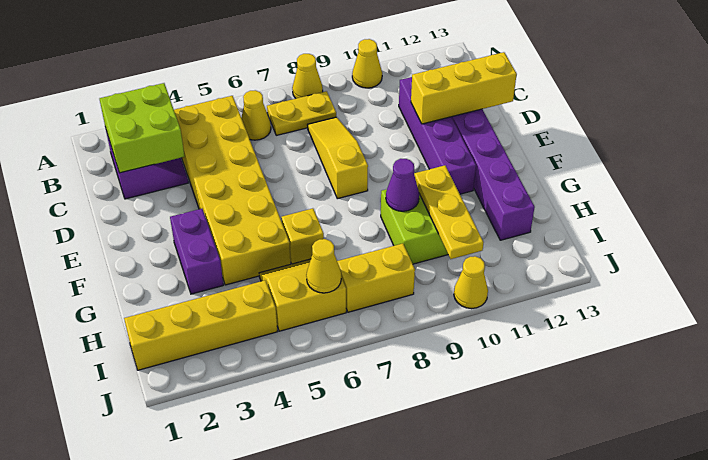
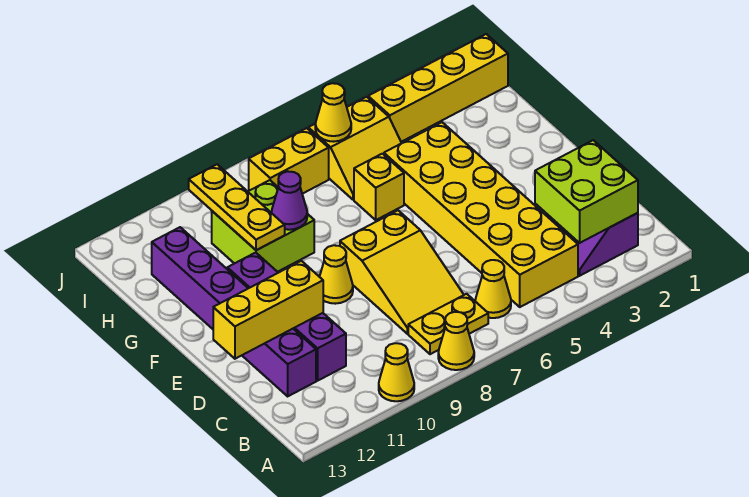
yellow 1x3 slope [308,117,368,199] -> yellow 2x3 slope [340,210,464,334]
purple 1x2 brick [170,209,223,294] -> none
yellow 1x1 cone [454,256,488,309] -> yellow 1x1 cone moved to [320,245,353,304]

